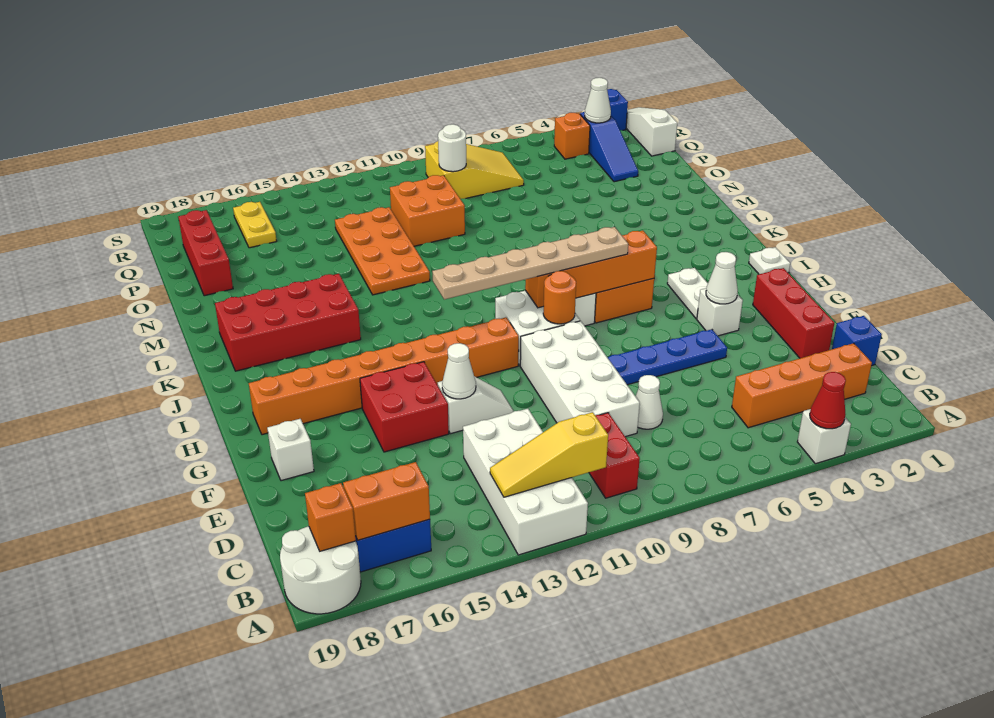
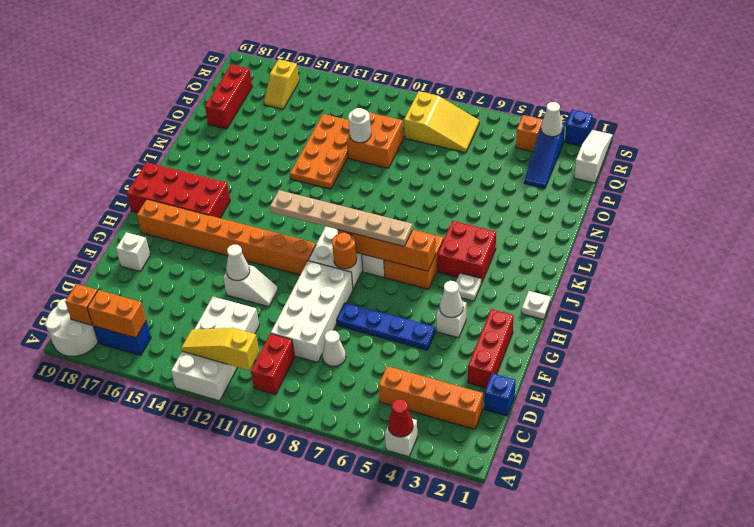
red 2x2 brick [360,362,449,452] -> red 2x2 brick moved to [437,221,496,283]
white 1x2 plate [667,268,708,319] -> white 1x1 plate [456,273,481,301]
red 2x4 brick [215,274,361,371] -> red 2x4 brick moved to [127,162,230,218]
white 1x1 round brick [438,124,466,172] -> white 1x1 round brick moved to [348,108,371,143]
yellow 1x2 plate [233,202,277,248] -> yellow 1x2 slope [264,59,299,109]

